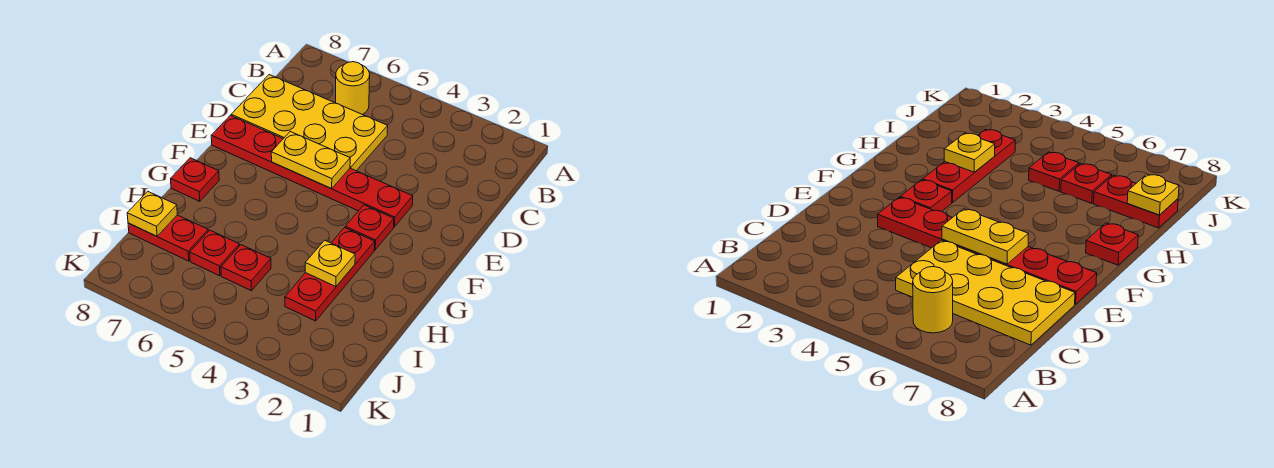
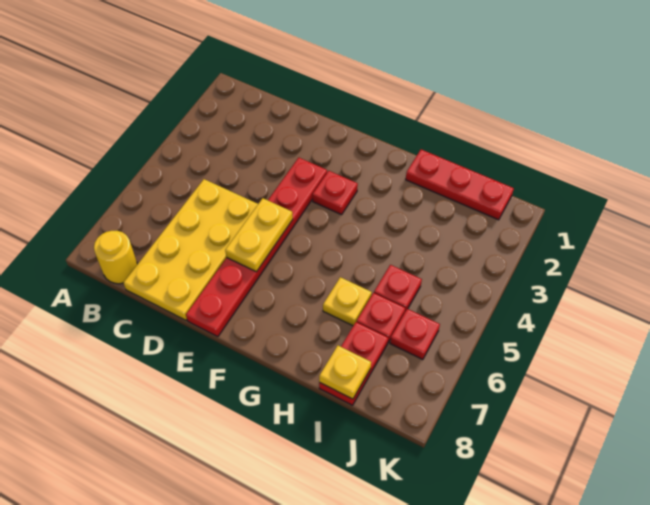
yellow 1x1 round brick [336,62,370,114] -> yellow 1x1 round brick moved to [94,231,137,284]
red 1x3 plate [285,228,375,321] -> red 1x3 plate moved to [406,150,514,220]
red 1x1 plate [171,158,219,201] -> red 1x1 plate moved to [390,309,440,360]
yellow 1x1 plate [305,240,355,287] -> yellow 1x1 plate moved to [323,277,372,326]

